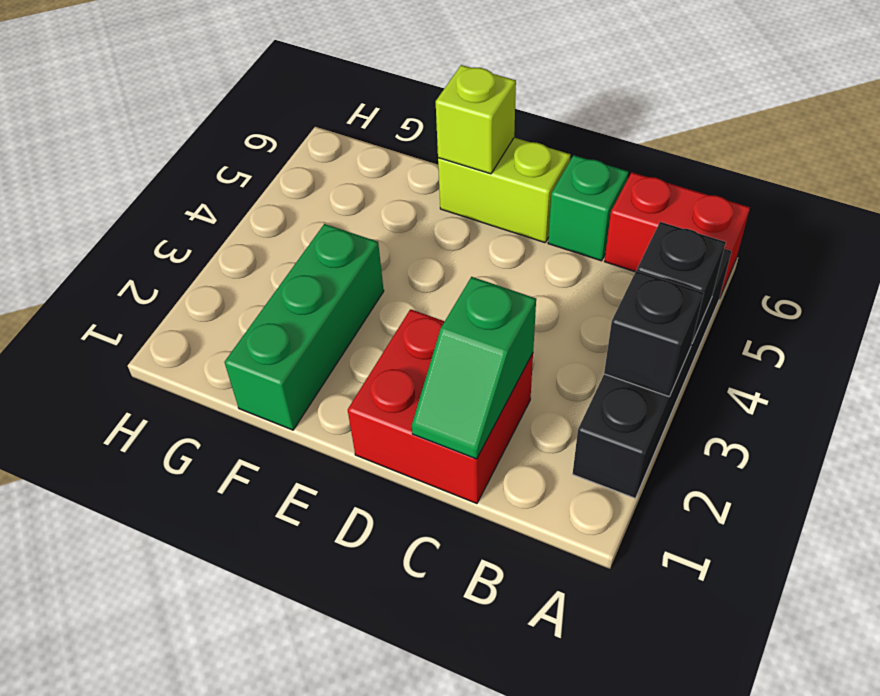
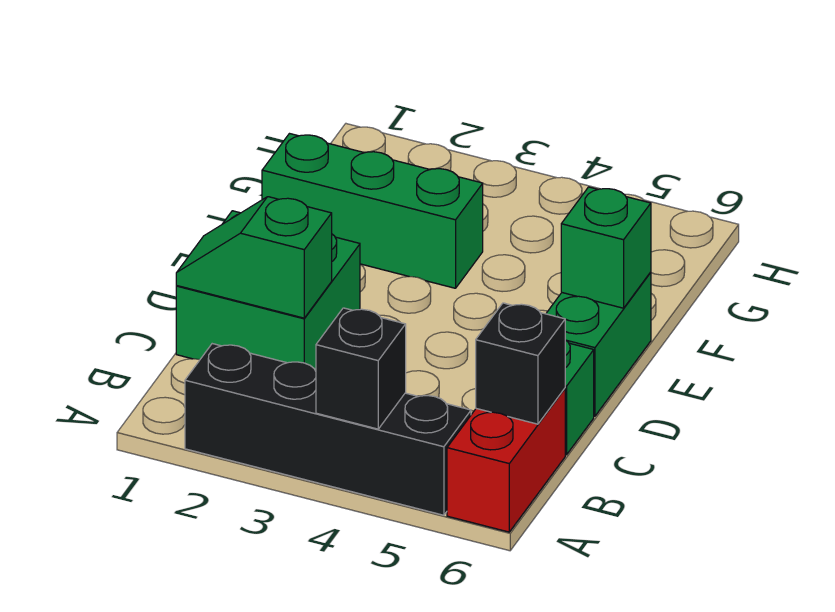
black 1x1 brick [604,271,704,397] -> black 1x1 brick moved to [476,303,565,424]
red 2x2 brick [348,309,533,504] -> green 2x2 brick [176,211,360,370]
lime 1x2 brick [438,138,571,243] -> green 1x2 brick [546,272,651,416]
lime 1x1 brick [436,65,516,174] -> green 1x1 brick [561,187,651,308]

